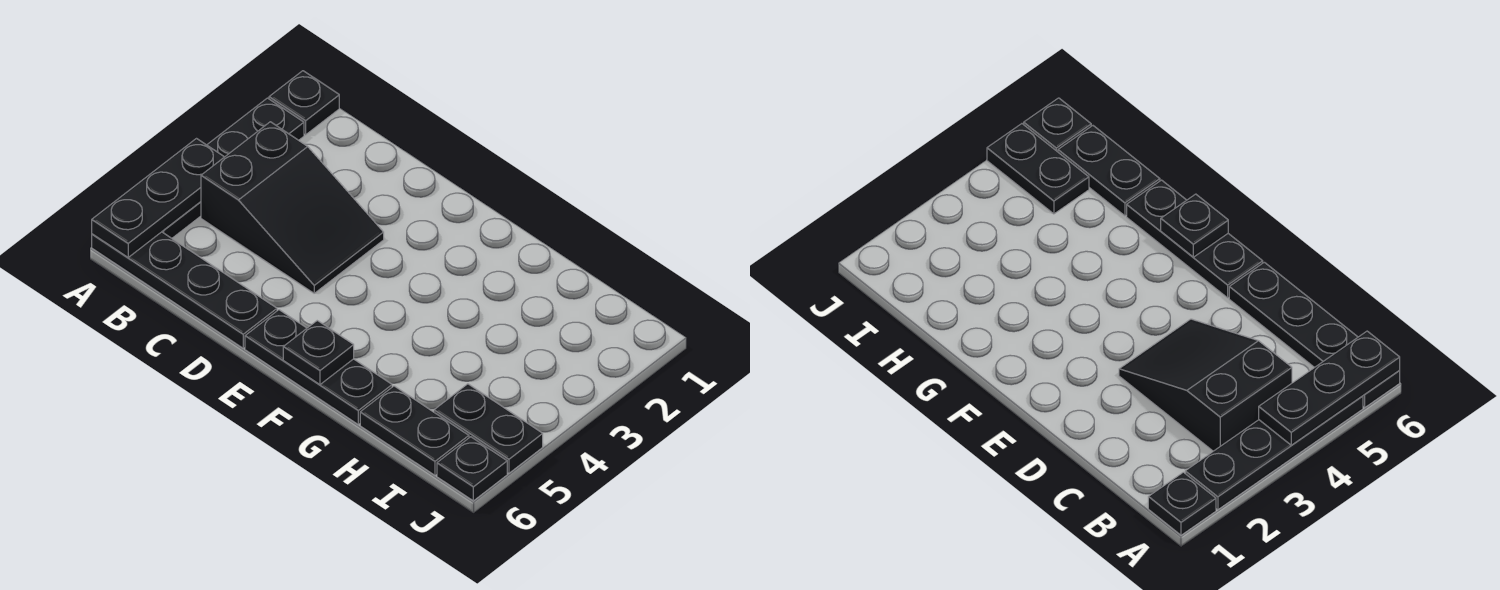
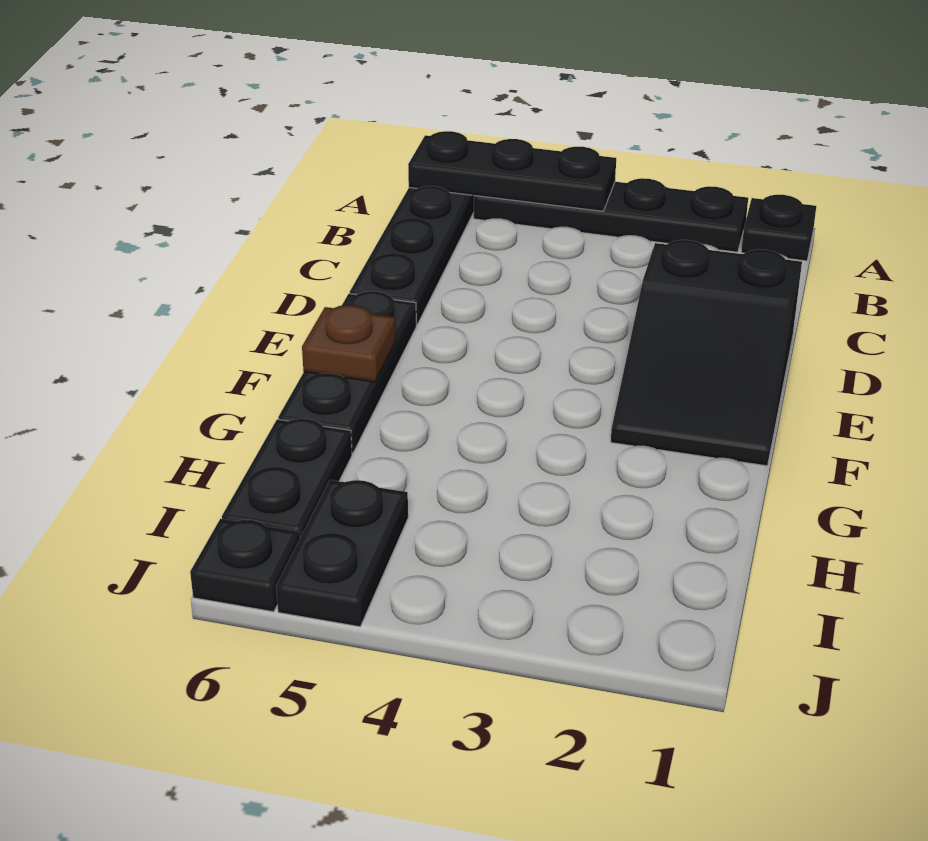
black 2x3 slope [201,122,384,293] -> black 2x3 slope moved to [611,240,802,466]
black 1x1 plate [283,321,354,385] -> brown 1x1 plate [302,305,396,382]

